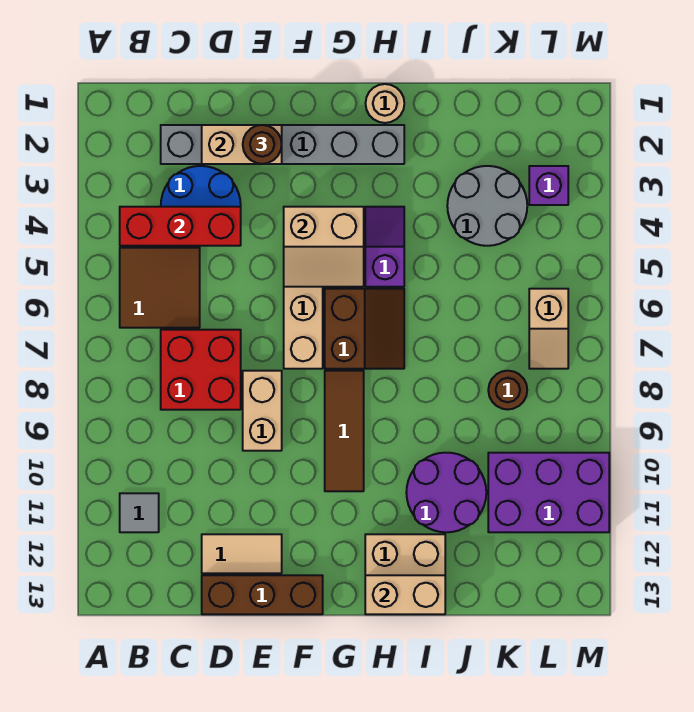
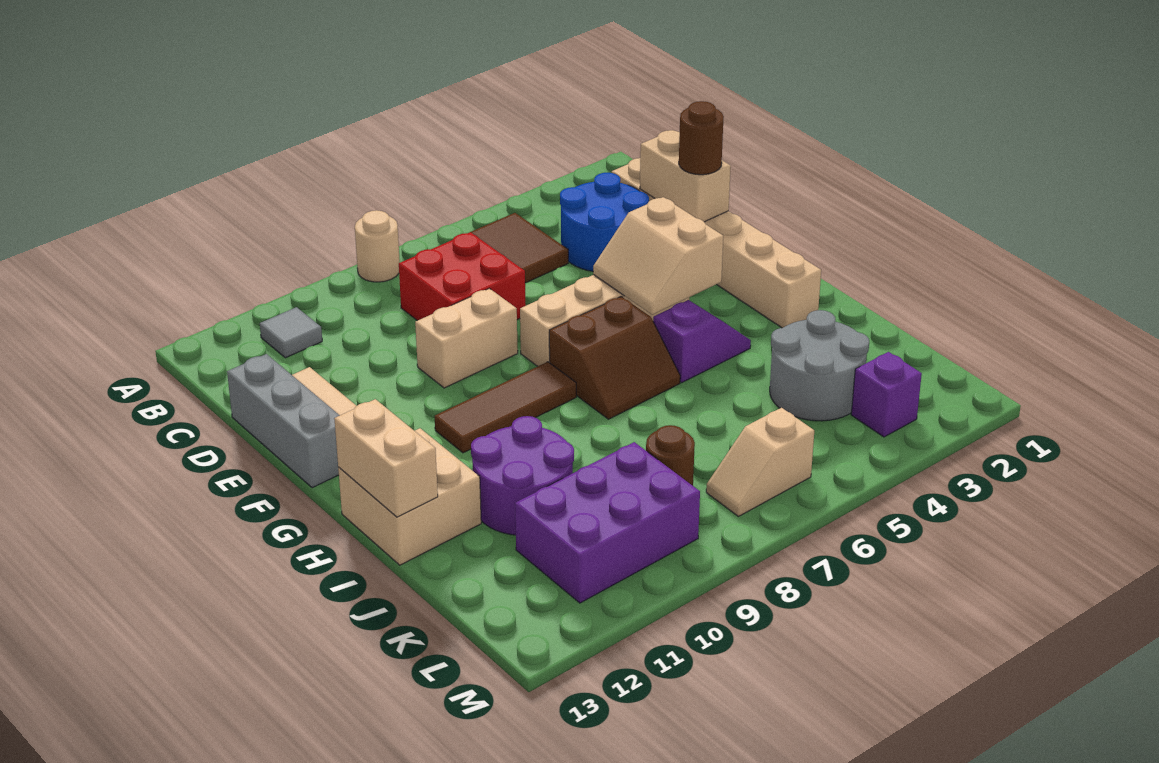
red 1x3 brick [120,207,241,246] -> none
grey 1x6 brick [161,125,404,164] -> tan 1x6 brick [612,158,821,328]
brown 1x3 brick [202,575,323,614] -> grey 1x3 brick [227,354,340,488]
tan 1x1 round brick [366,84,404,123] -> tan 1x1 round brick moved to [355,210,400,282]
purple 2x3 brick [488,453,609,532] -> purple 2x3 brick turned to [515,442,700,603]

